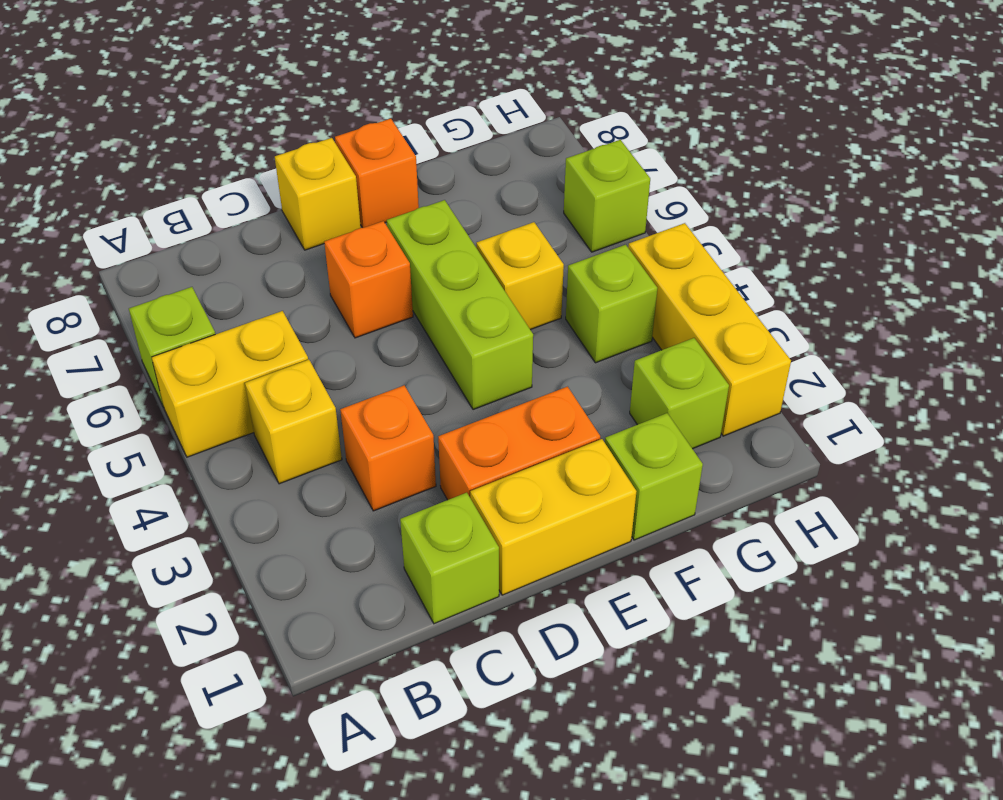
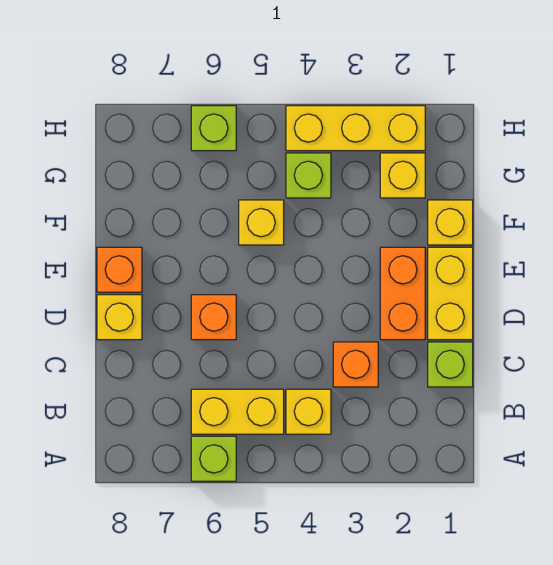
yellow 1x2 brick [152,311,308,457] -> yellow 1x2 brick turned to [191,389,284,434]
lime 1x3 brick [387,200,533,410] -> none
lime 1x1 brick [605,413,703,540] -> yellow 1x1 brick [428,200,473,245]
lime 1x1 brick [630,338,729,449] -> yellow 1x1 brick [380,153,425,198]

